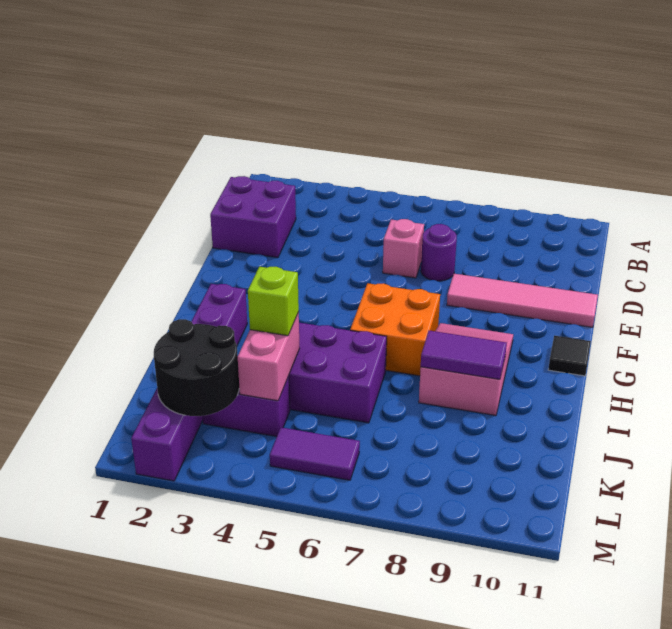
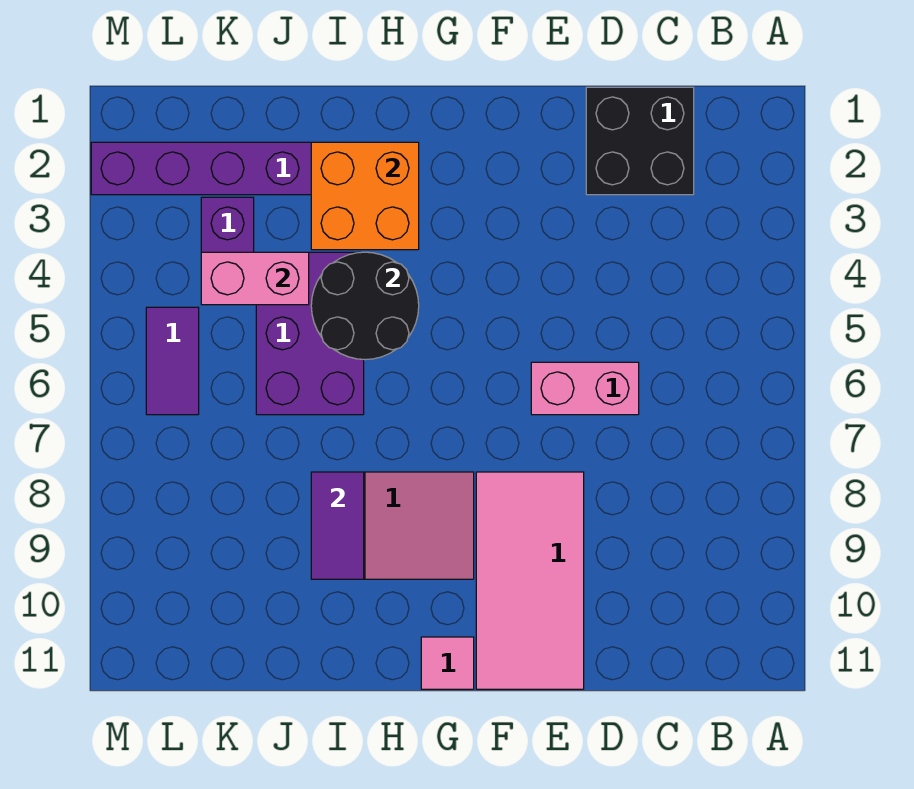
purple 2x2 brick [210,176,296,258] -> black 2x2 brick [586,87,694,195]
pink 1x1 brick [383,219,424,278] -> pink 1x2 brick [531,362,639,415]
purple 1x1 round brick [421,224,457,281] -> none
pink 1x4 tile [447,274,598,327] -> pink 2x4 tile [476,472,584,689]
orange 2x2 brick [350,283,440,376] -> orange 2x2 brick moved to [311,142,419,250]
black 1x1 tile [548,336,591,376] -> pink 1x1 tile [421,637,474,689]
lime 1x1 brick [248,267,299,336] -> none
black 2x2 round brick [154,319,239,416] -> black 2x2 round brick moved to [311,252,419,360]

